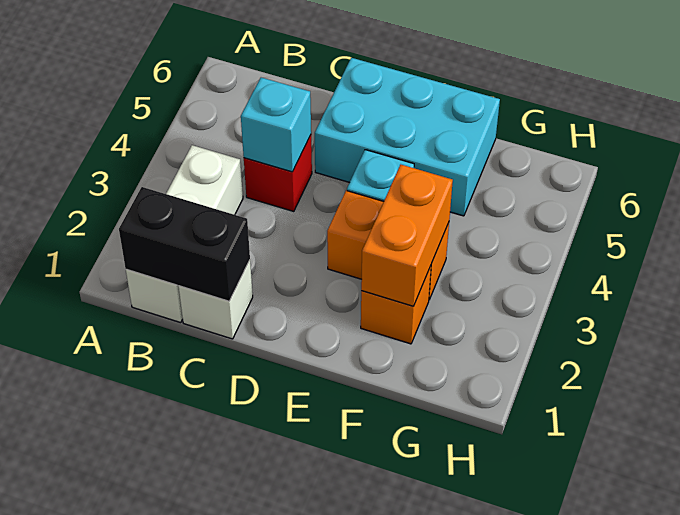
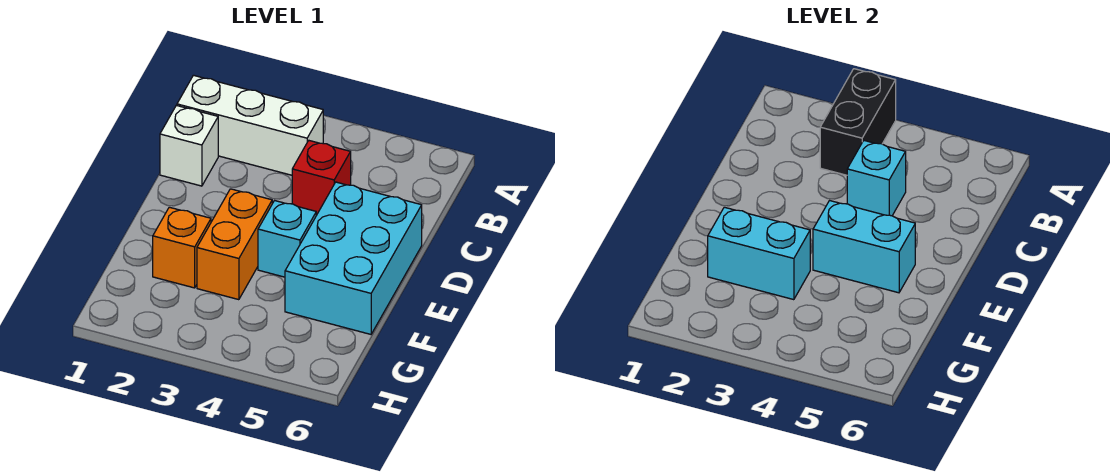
black 1x2 brick [119,187,250,301] -> black 1x2 brick moved to [820,69,896,175]
none -> cyan 1x2 brick [813,201,915,293]
orange 1x2 brick [361,165,453,306] -> cyan 1x2 brick [708,207,810,300]

